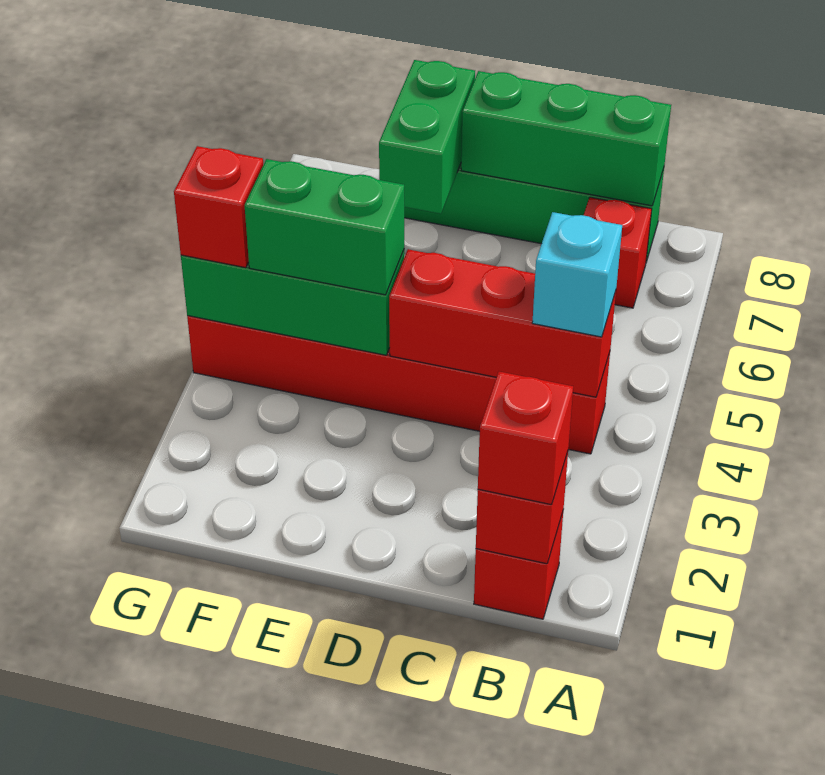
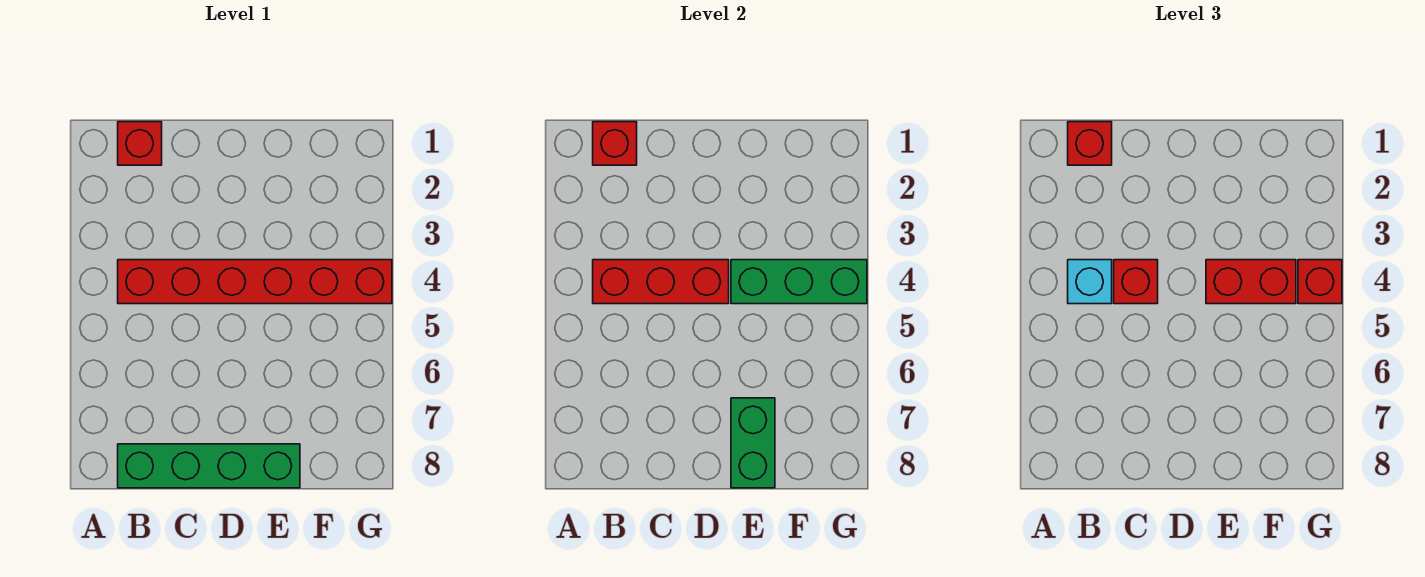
red 1x1 brick [584,197,652,308] -> red 1x1 brick moved to [1114,260,1158,304]
green 1x3 brick [461,71,671,206] -> none
green 1x2 brick [245,159,404,295] -> red 1x2 brick [1206,260,1296,304]

